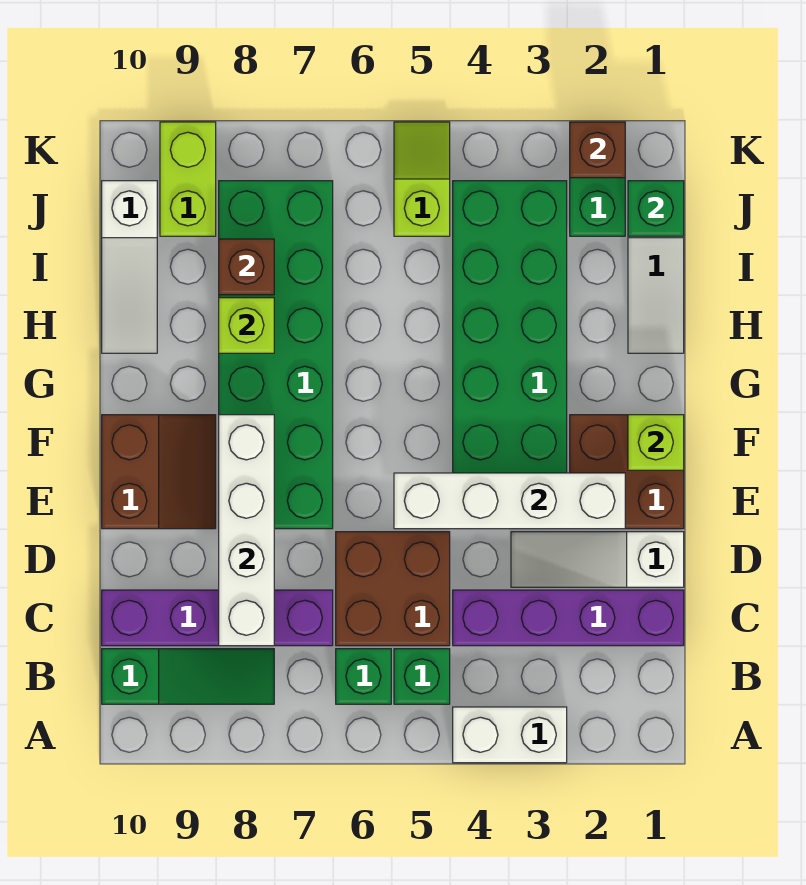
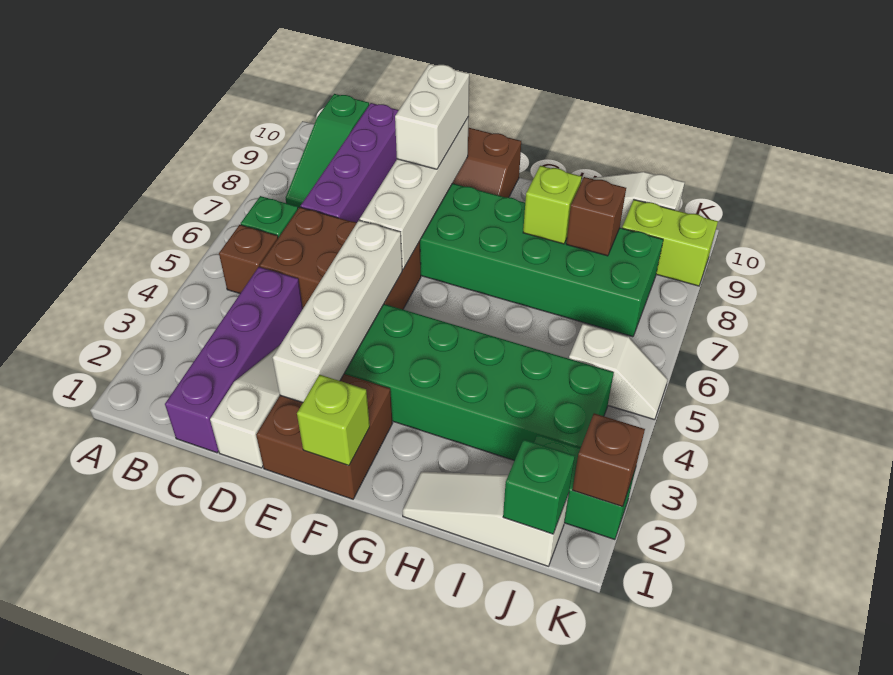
white 1x2 brick [453,707,567,763] -> white 1x2 brick moved to [395,64,469,169]
green 1x1 brick [394,649,450,704] -> brown 1x1 brick [219,225,278,294]
brown 2x2 brick [336,532,450,646] -> brown 2x3 brick [260,207,421,309]
white 1x4 brick [219,415,274,646] -> white 1x4 brick turned to [360,117,469,269]
lime 1x2 slope [394,122,450,236] -> white 1x2 slope [569,324,668,420]

